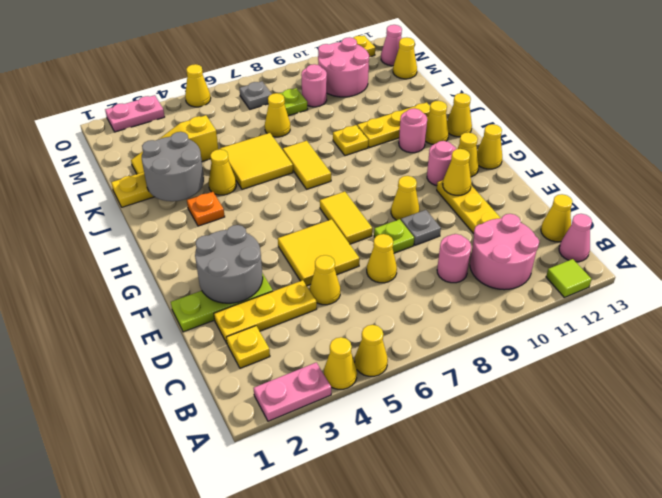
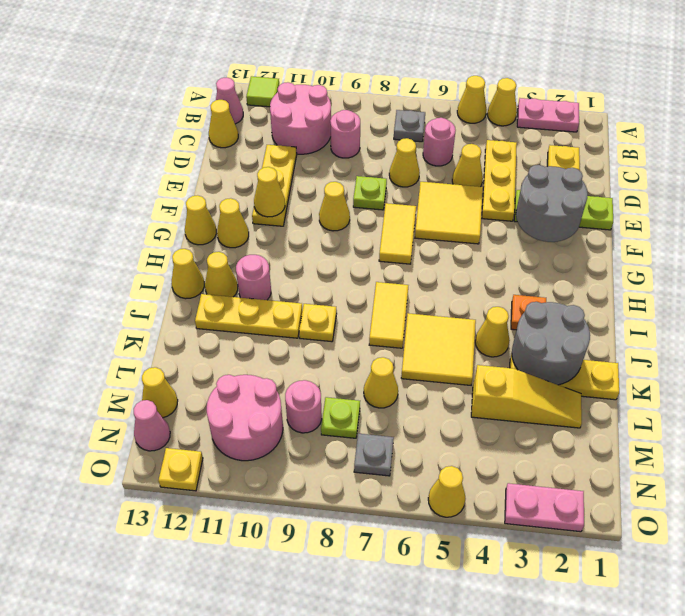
yellow 1x3 plate [214,280,317,343] -> yellow 1x3 plate turned to [482,140,517,221]
grey 1x1 plate [401,210,441,245] -> grey 1x1 plate moved to [394,110,425,142]
pink 1x1 round brick [427,141,456,186] -> pink 1x1 round brick moved to [423,118,456,166]

